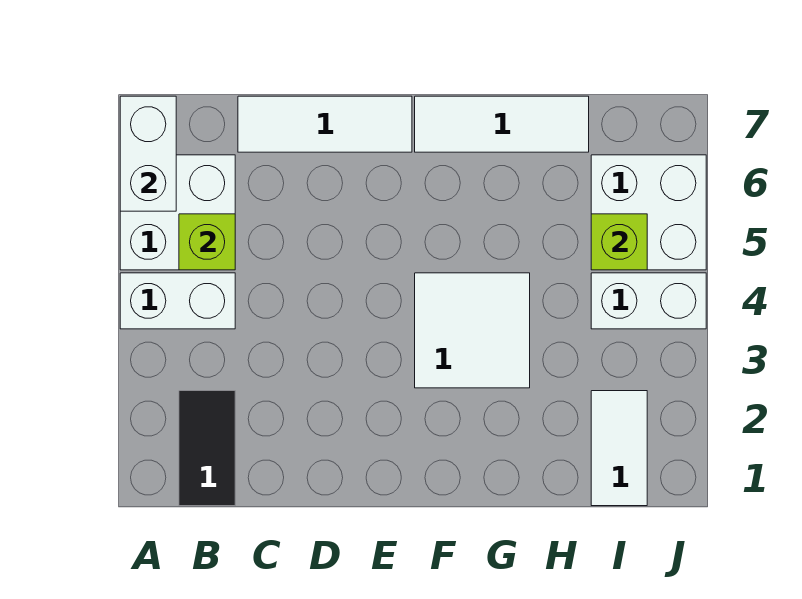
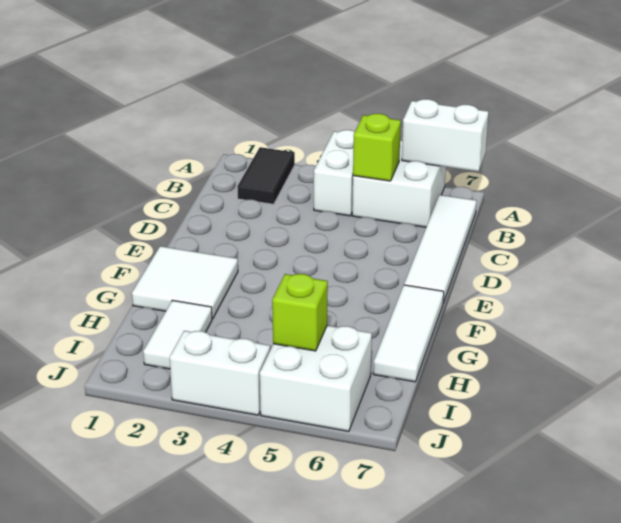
black 1x2 tile [179,391,235,506] -> black 1x2 tile turned to [237,147,295,204]
white 1x3 tile [238,96,412,152] -> white 1x4 tile [404,195,476,303]
white 2x2 tile [415,273,530,388] -> white 2x2 tile moved to [132,246,238,319]
white 1x2 tile [591,391,647,506] -> white 1x2 tile turned to [143,300,212,369]
white 1x2 brick [591,273,706,329] -> white 1x2 brick turned to [170,331,270,415]

